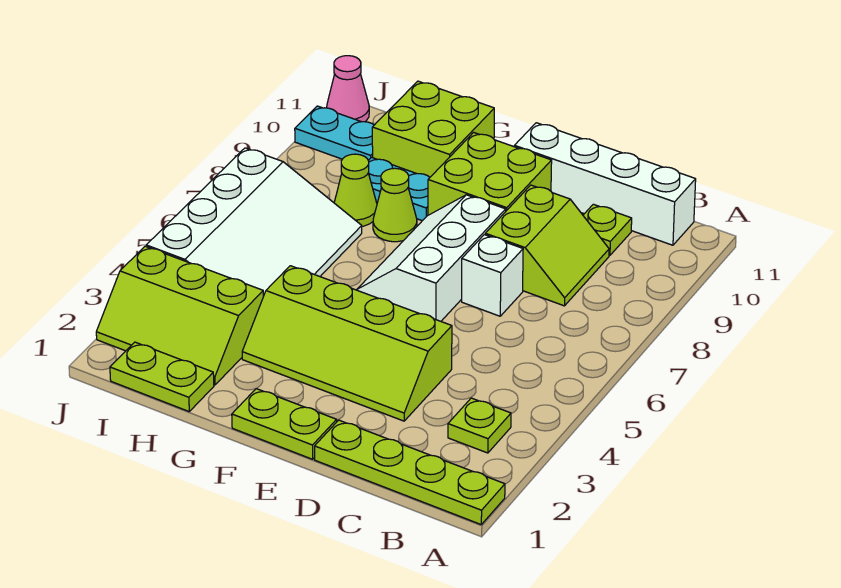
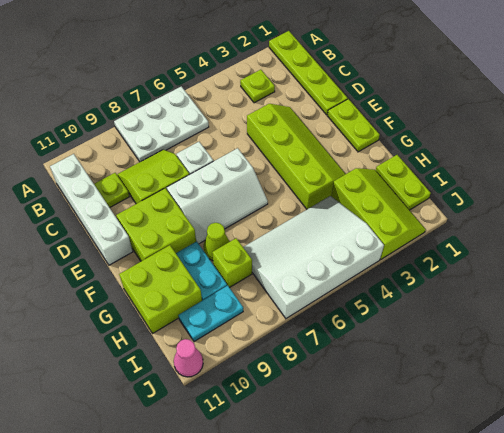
none -> white 2x3 plate [114,86,209,162]
lime 1x1 cone [334,154,377,226] -> lime 1x1 brick [212,238,252,288]
cyan 1x2 plate [295,106,374,160] -> cyan 1x2 plate turned to [178,286,243,342]

